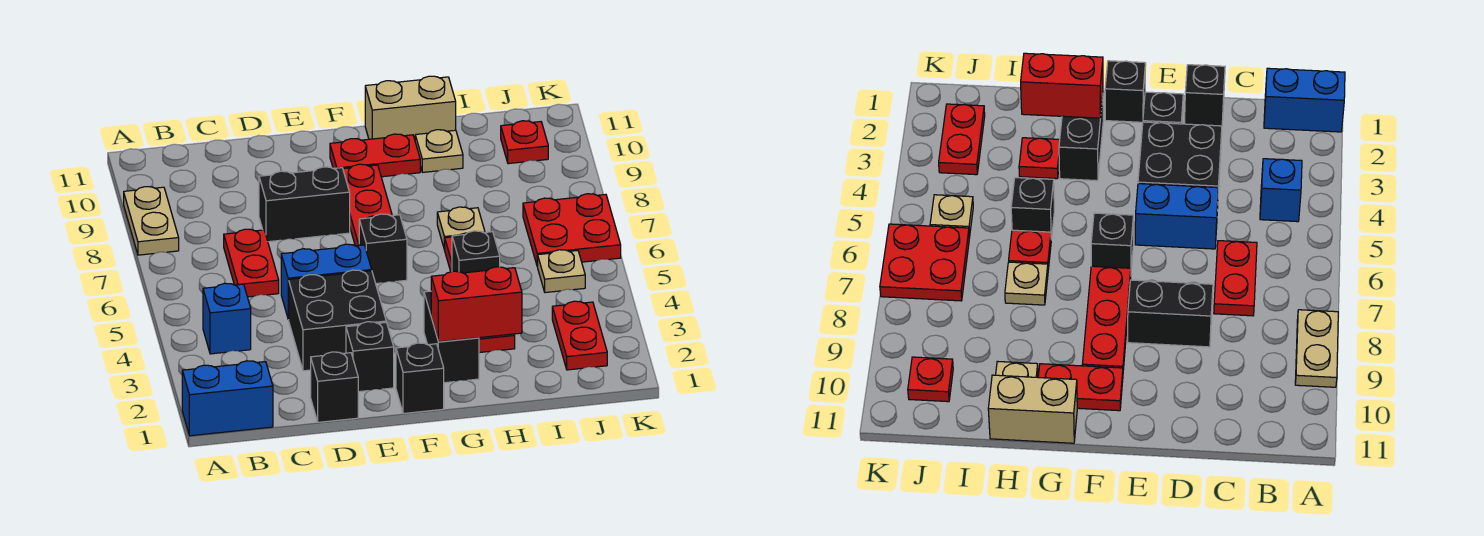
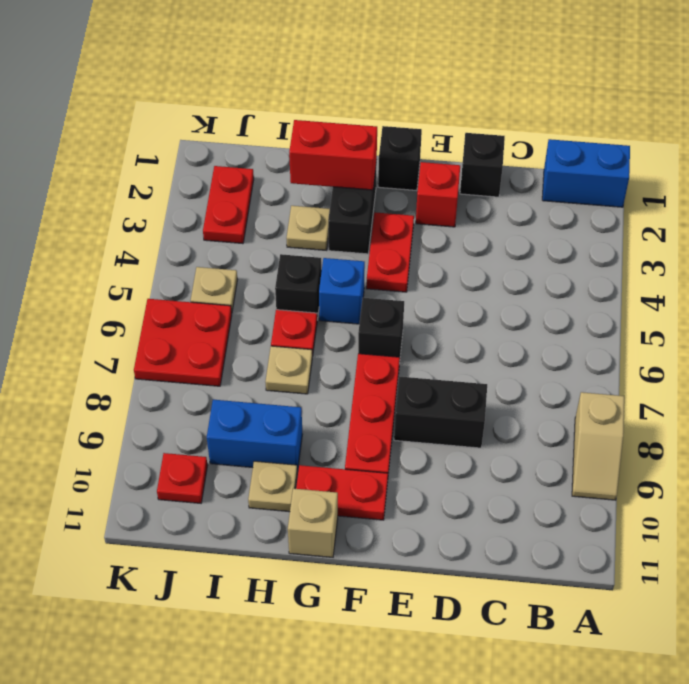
tan 1x2 plate [124,187,179,255] -> tan 1x2 slope [572,392,624,500]
blue 1x1 brick [203,283,251,354] -> blue 1x1 brick moved to [319,258,365,324]
red 1x2 plate [224,229,279,297] -> red 1x2 plate moved to [366,212,414,292]
black 2x2 brick [289,270,386,371] -> none
blue 1x2 brick [281,244,372,319] -> blue 1x2 brick moved to [207,400,302,471]
black 1x1 brick [346,322,394,392] -> red 1x1 brick [416,162,460,227]
tan 1x2 brick [365,76,456,139] -> tan 1x1 brick [288,489,338,557]
red 1x1 plate [479,334,515,353] -> tan 1x1 plate [287,206,330,250]

